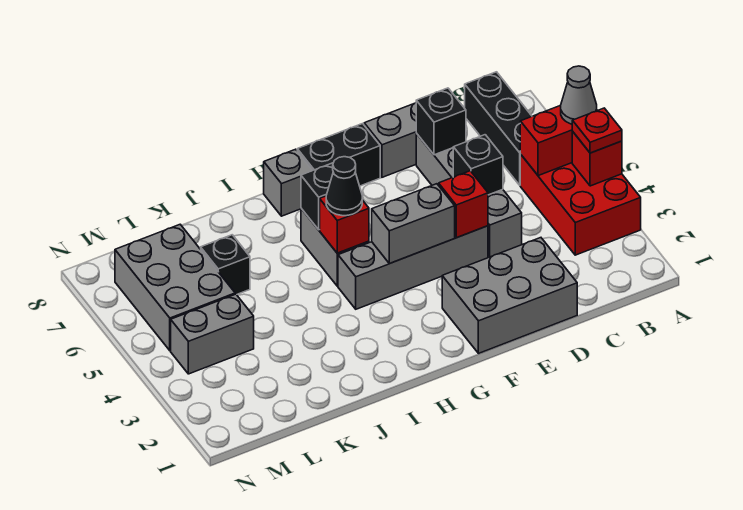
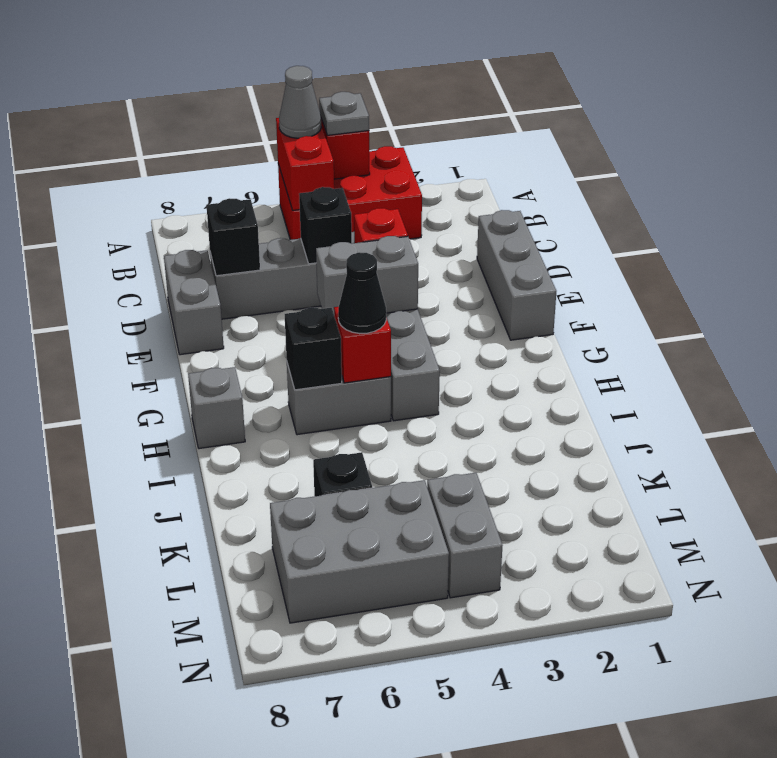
red 1x1 plate [572,108,622,153] -> grey 1x1 plate [319,92,369,135]
black 1x3 brick [465,72,532,185] -> none
grey 2x3 brick [442,238,577,353] -> grey 1x3 brick [477,210,556,340]
grey 1x2 brick [372,184,455,264] -> grey 1x2 brick turned to [316,236,418,313]
black 1x2 brick [297,124,380,186] -> none

